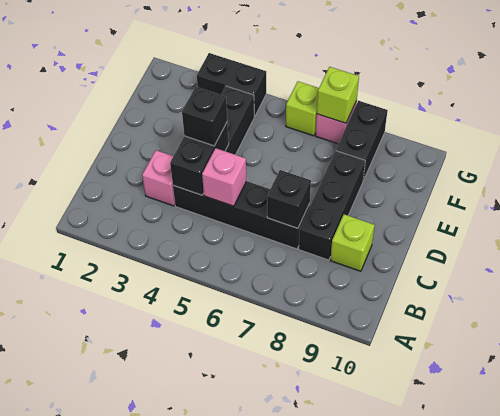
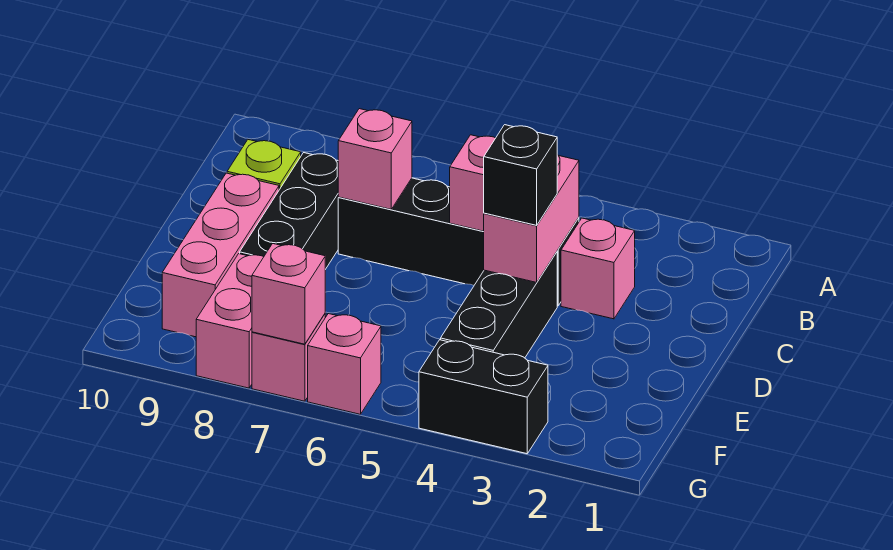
black 1x2 brick [170,123,229,195] -> pink 1x2 brick [484,155,579,282]
black 1x1 brick [267,170,311,228] -> pink 1x1 brick [338,109,412,209]
none -> pink 1x3 brick [162,173,279,337]
black 1x2 brick [336,101,388,181] -> pink 1x2 brick [196,254,263,388]
lime 1x1 brick [286,81,319,136] -> pink 1x1 brick [308,314,381,414]
lime 1x1 brick [317,67,359,123] -> pink 1x1 brick [252,244,325,344]

